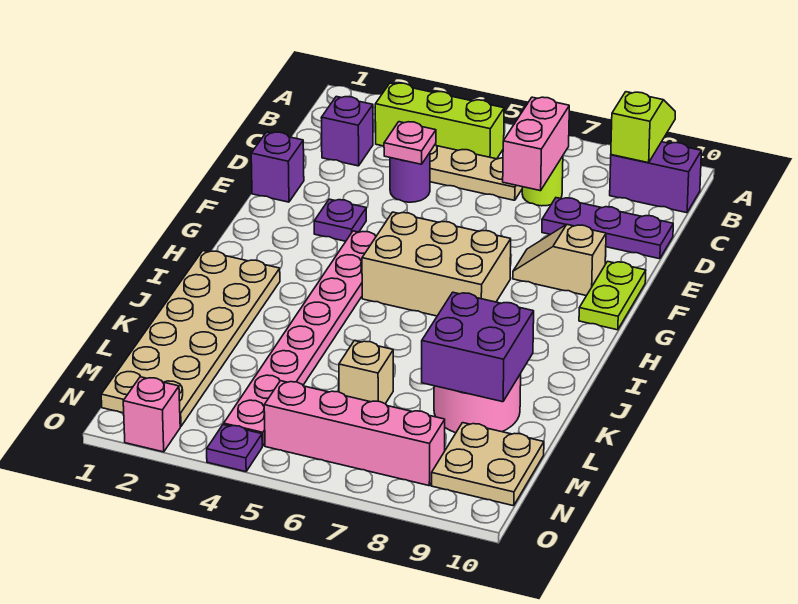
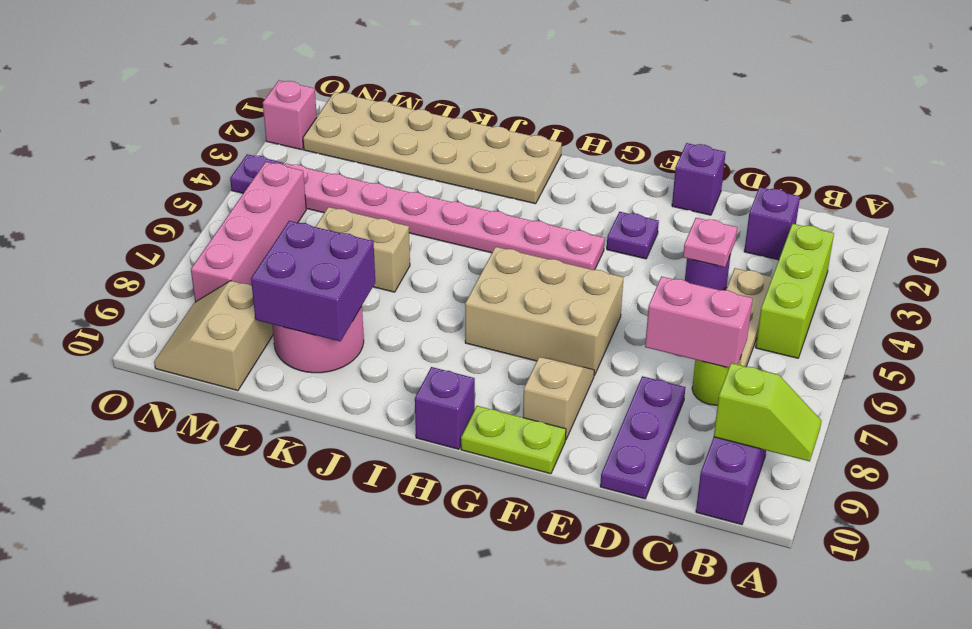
tan 2x3 brick [362,212,511,316] -> tan 2x3 brick turned to [465,247,624,376]
none -> purple 1x1 brick [415,367,475,449]
tan 1x1 brick [339,341,393,404] -> tan 1x2 brick [316,207,410,292]
tan 2x2 plate [432,423,544,506] -> tan 2x2 slope [154,281,273,391]

